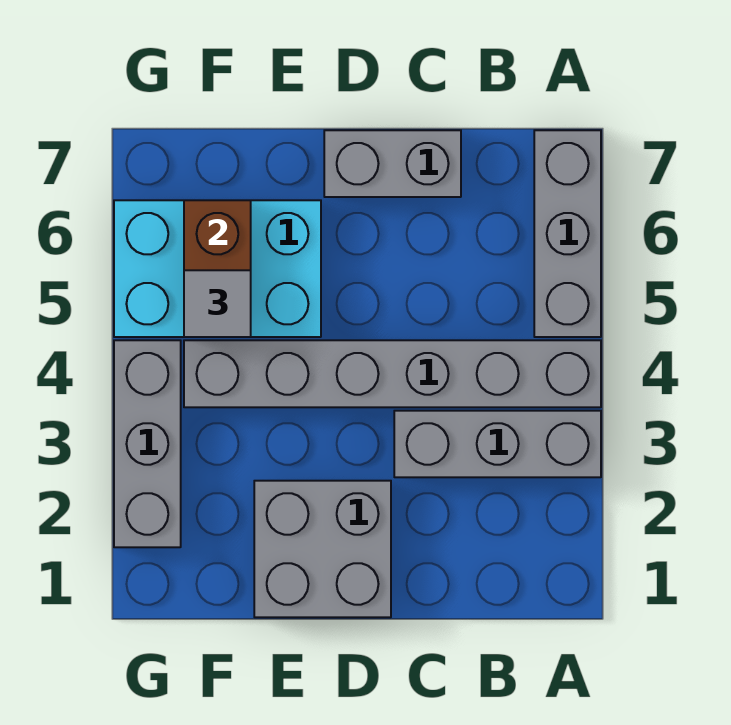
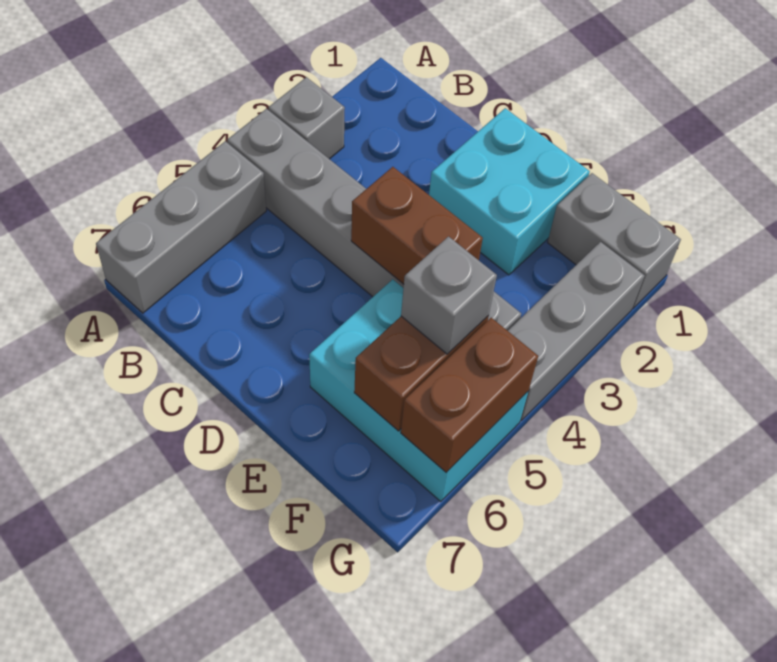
grey 1x3 brick [394,411,601,477] -> grey 1x1 brick [268,77,345,159]
grey 1x2 brick [324,130,461,197] -> grey 1x2 brick moved to [548,173,681,309]
grey 2x2 brick [254,481,391,617] -> cyan 2x2 brick [429,108,590,275]
none -> brown 1x2 brick [351,167,483,285]
grey 1x1 tile [184,270,251,337] -> grey 1x1 brick [401,237,497,354]
none -> brown 1x2 brick [401,318,538,472]

